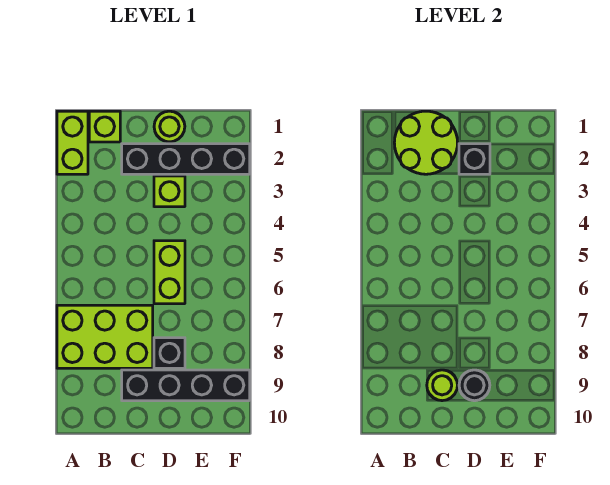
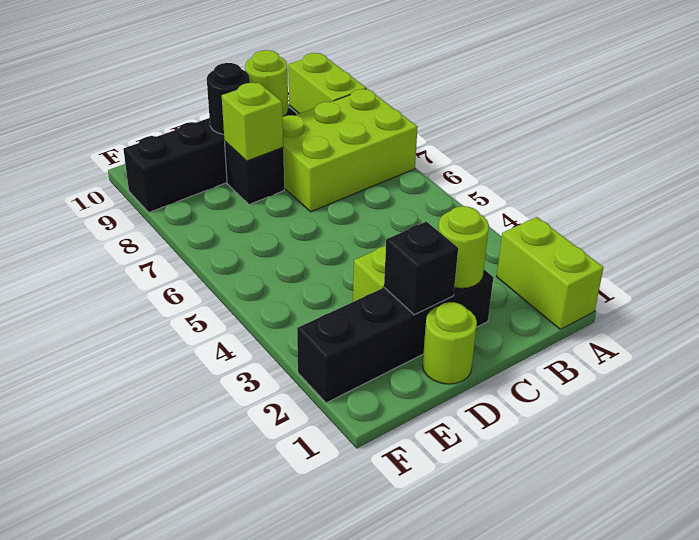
lime 1x1 brick [89,111,120,142] -> lime 1x1 brick moved to [222,82,283,161]
lime 2x2 round brick [394,111,458,174] -> lime 1x1 round brick [438,206,489,288]
lime 1x2 brick [154,241,185,304] -> lime 1x2 brick moved to [288,53,366,114]

